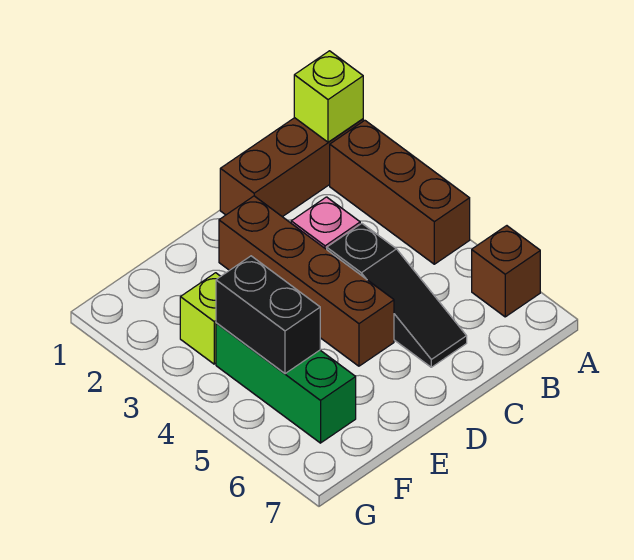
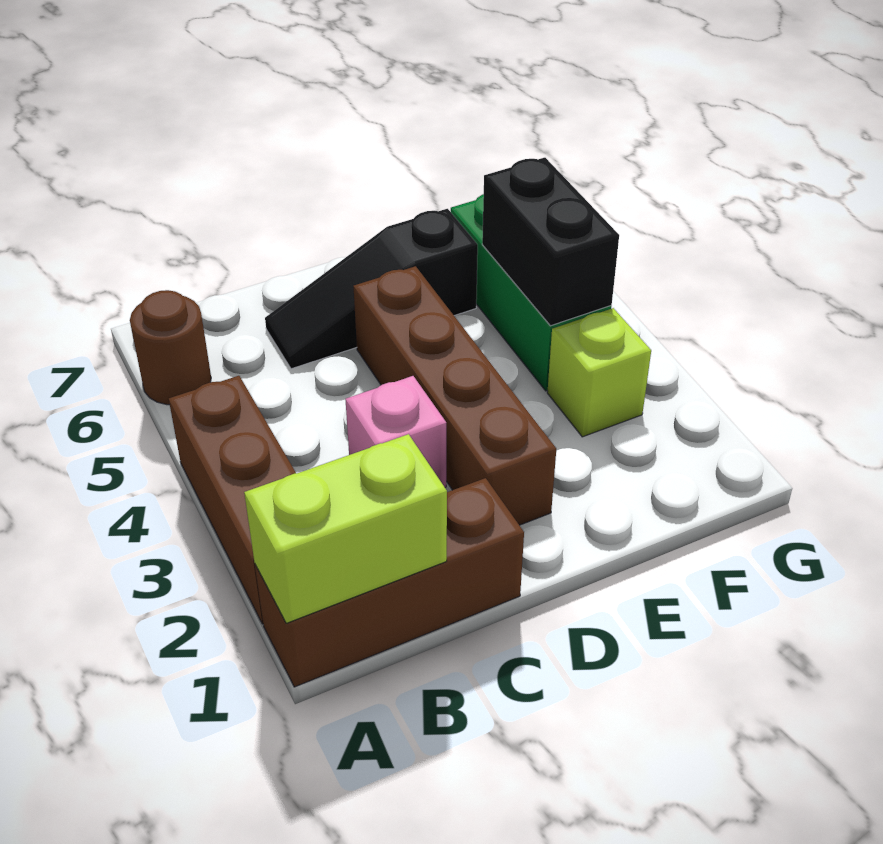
lime 1x1 brick [294,51,363,142] -> lime 1x2 brick [244,434,447,623]
brown 1x1 brick [472,226,540,317] -> brown 1x1 round brick [130,290,211,405]
black 1x3 slope [327,224,467,367] -> black 1x3 slope turned to [265,209,478,369]

